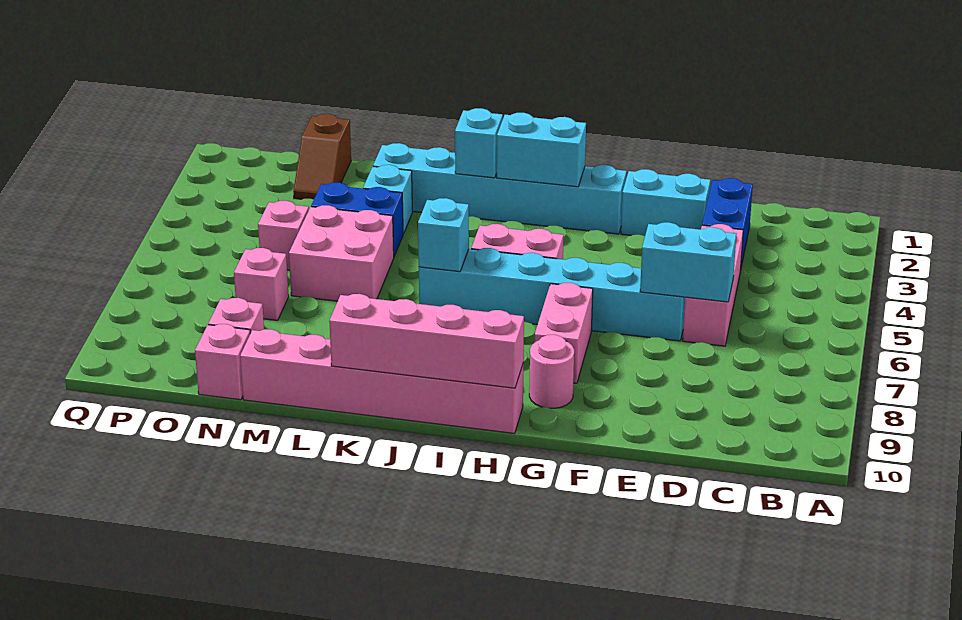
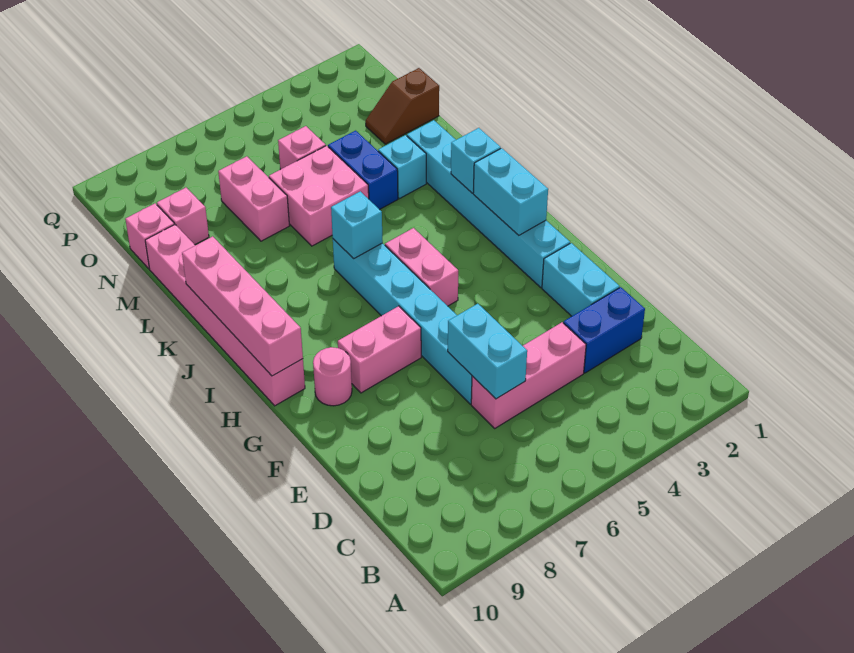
pink 1x1 brick [234,248,289,321] -> pink 1x2 brick [218,156,289,241]

